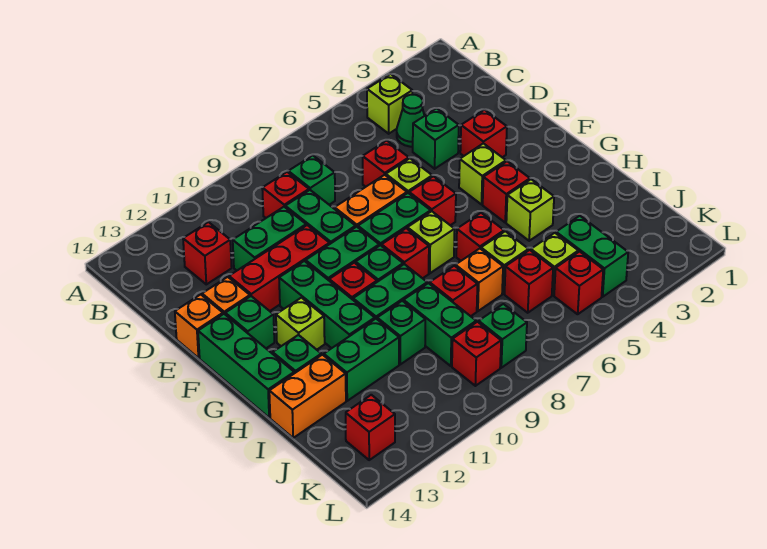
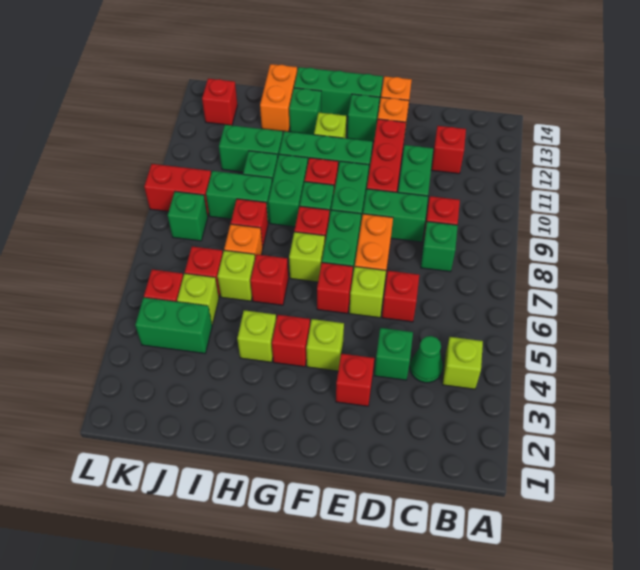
green 1x2 brick [324,319,399,401] -> green 1x2 brick turned to [219,125,283,172]
red 1x1 brick [452,322,501,386] -> red 1x2 brick [144,164,211,216]

